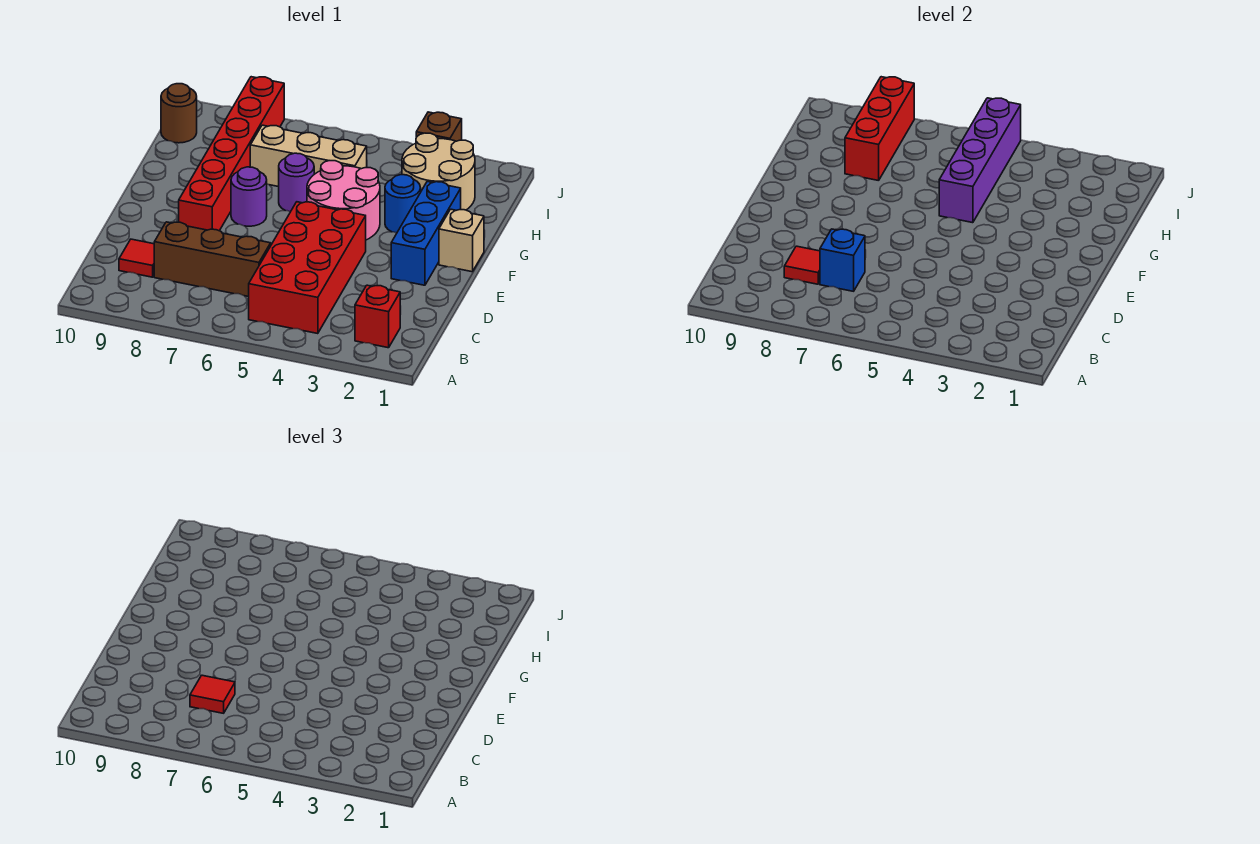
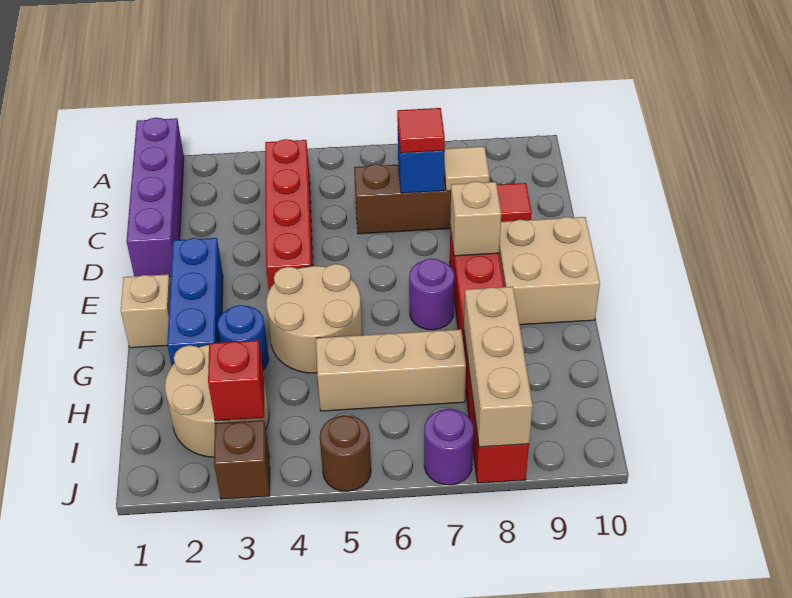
red 1x1 brick [355,285,400,348] -> red 1x1 brick moved to [208,340,264,421]
red 2x4 brick [249,202,366,334] -> red 1x4 brick [265,139,313,290]
red 1x1 tile [784,246,820,284] -> tan 1x1 tile [444,147,489,191]
none -> tan 1x1 brick [450,182,501,256]
none -> tan 2x2 brick [499,217,600,325]
pink 2x2 round brick [307,161,380,240] -> tan 2x2 round brick [266,264,362,373]
purple 1x4 brick [939,98,1021,223] -> purple 1x4 brick moved to [126,118,184,277]
purple 1x1 round brick [279,153,314,212] -> purple 1x1 round brick moved to [424,409,474,485]
red 1x3 brick [845,77,914,181] -> tan 1x3 brick [464,287,533,447]
brown 1x1 round brick [161,84,197,143] -> brown 1x1 round brick moved to [320,415,371,491]

